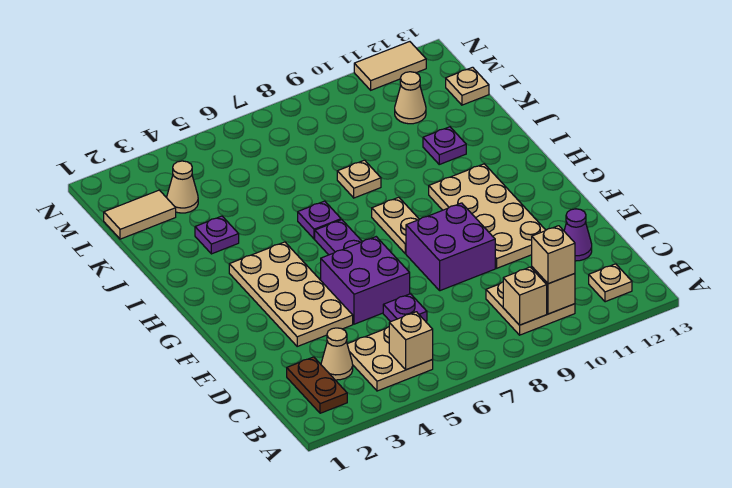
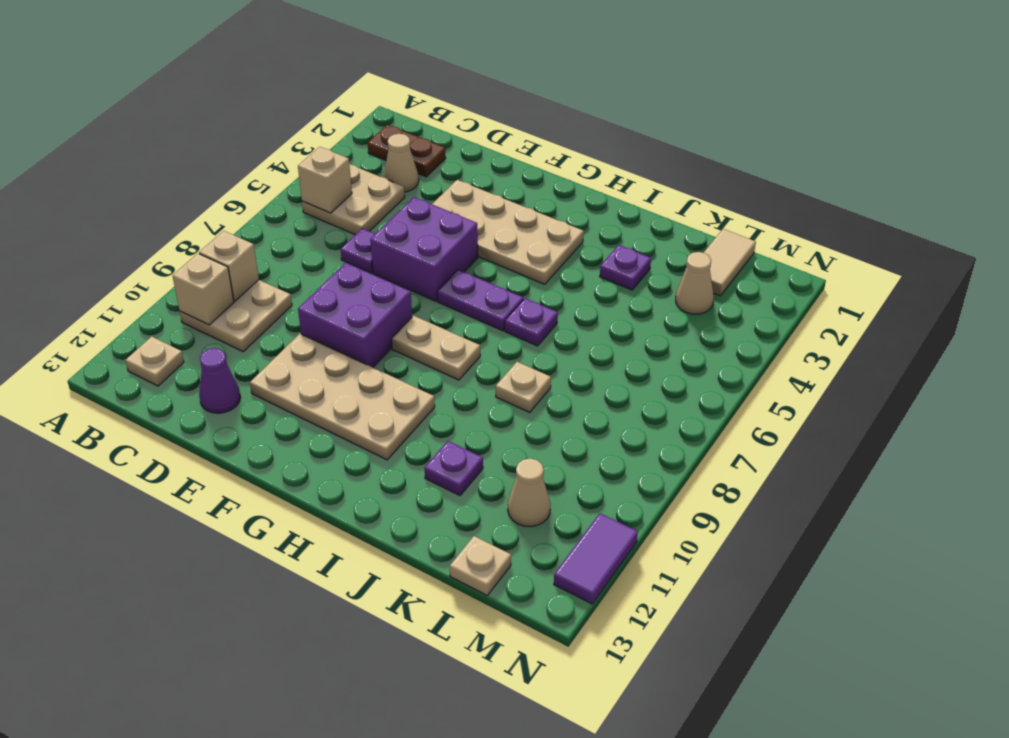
tan 1x1 brick [532,226,575,284] -> none
tan 1x2 tile [354,42,426,90] -> purple 1x2 tile [554,513,638,604]

